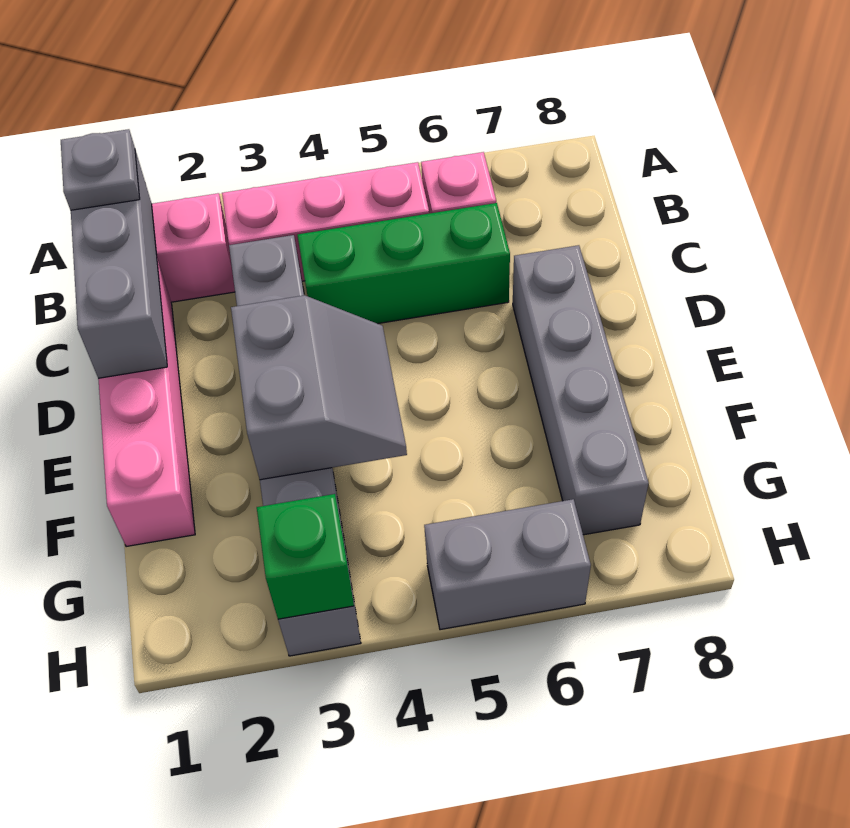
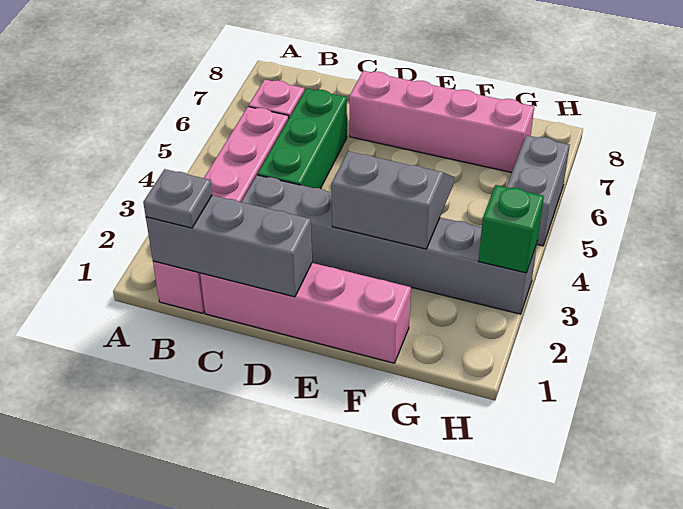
grey 1x4 brick [513,245,649,535] -> pink 1x4 brick [349,71,534,173]

